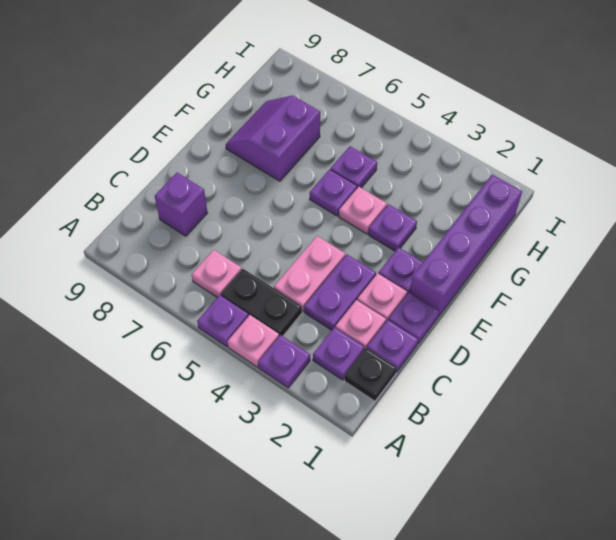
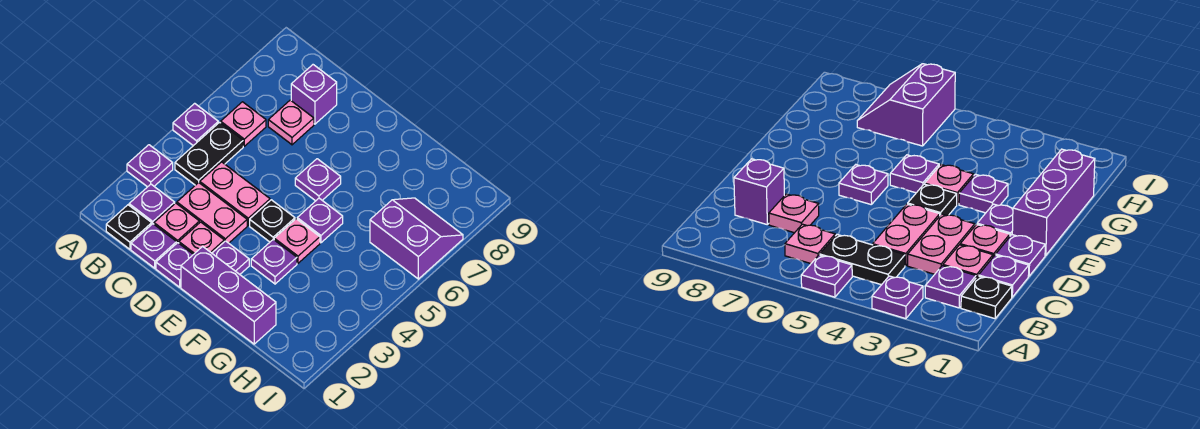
pink 1x1 plate [227,315,279,367] -> pink 1x1 plate moved to [268,100,314,145]
purple 1x2 plate [304,255,376,330] -> pink 1x2 plate [177,183,247,243]
purple 1x4 brick [410,175,522,317] -> purple 1x3 brick [181,246,276,344]
none -> black 1x1 plate [250,200,295,242]
purple 2x2 slope [226,96,320,181] -> purple 2x2 slope moved to [370,198,463,279]
purple 1x1 plate [331,146,377,188] -> purple 1x1 plate moved to [295,159,341,201]

